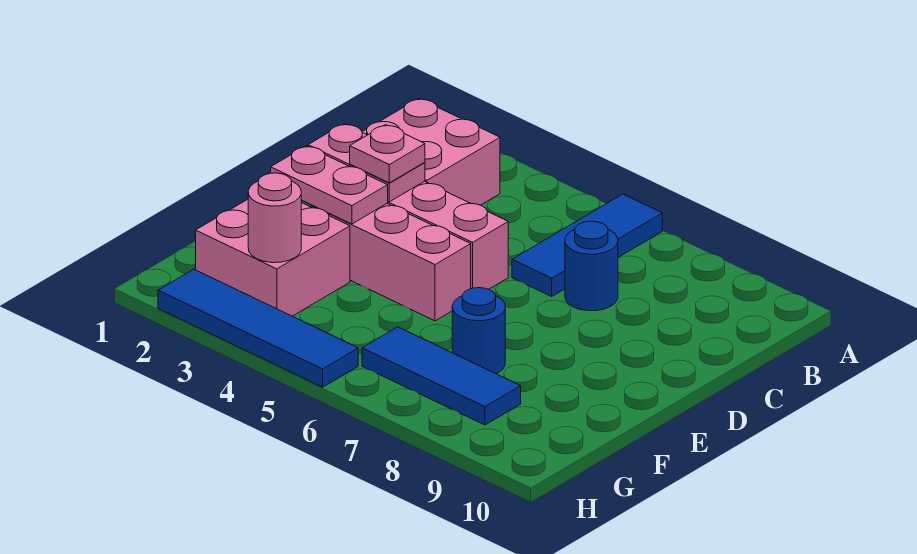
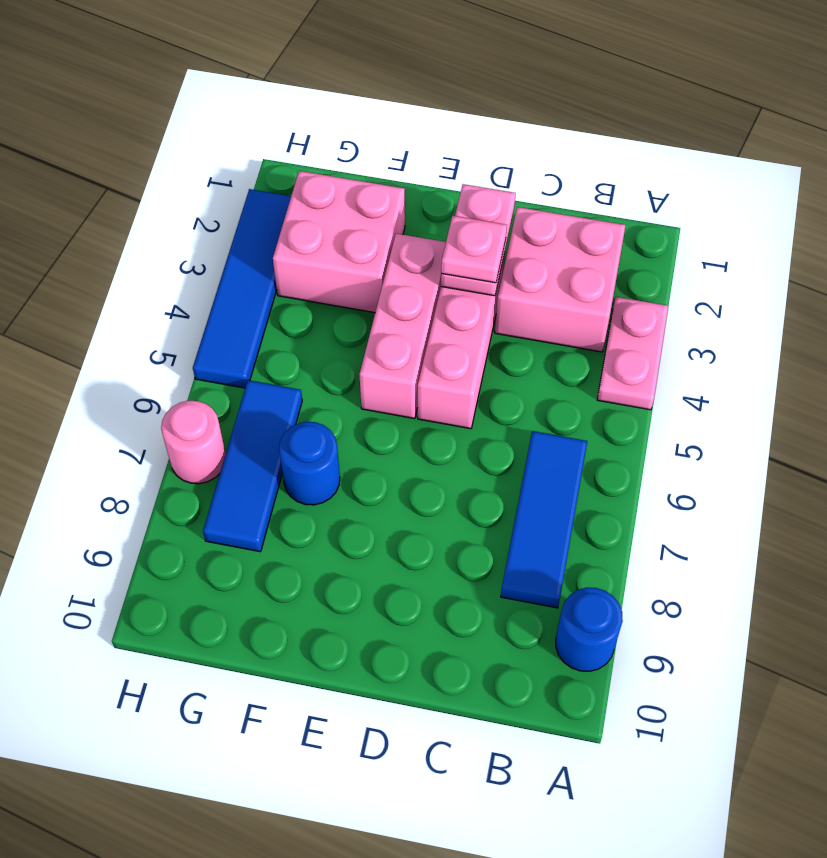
blue 1x3 tile [512,194,662,296] -> blue 1x3 tile turned to [501,431,587,608]
blue 1x1 round brick [565,221,618,311] -> blue 1x1 round brick moved to [556,587,623,671]
pink 1x2 plate [271,146,388,224] -> pink 1x2 plate moved to [597,297,668,410]
pink 1x1 round brick [248,173,301,263] -> pink 1x1 round brick moved to [161,401,226,484]

